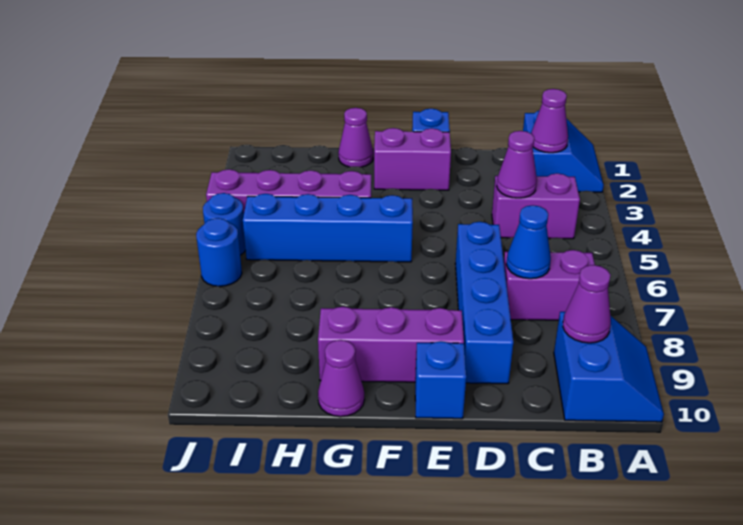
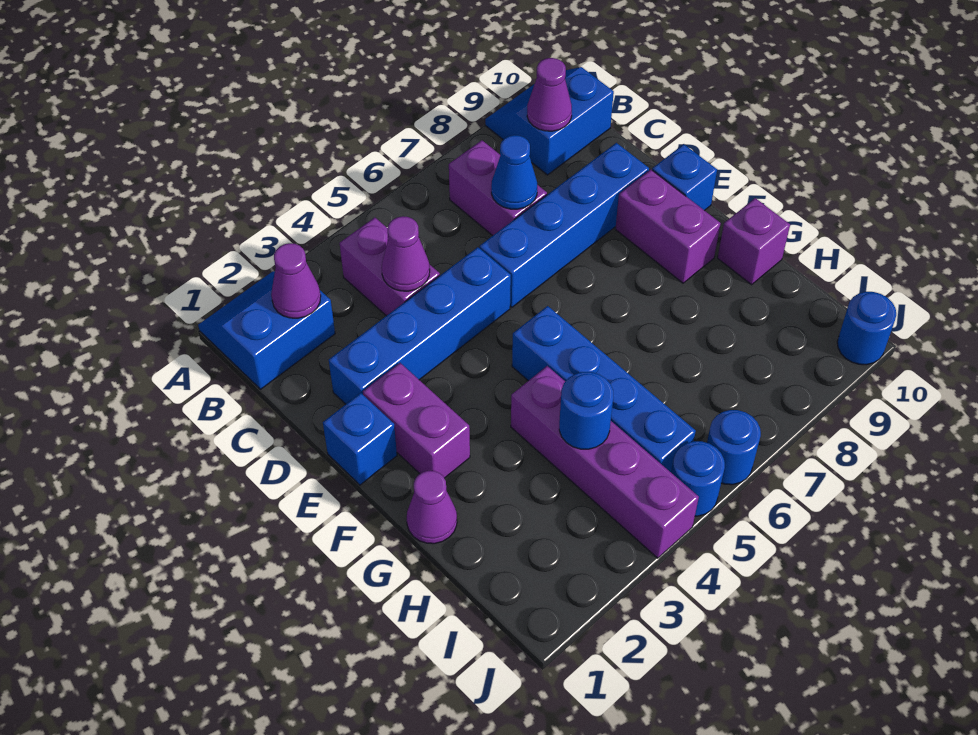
none -> blue 1x4 brick [329,247,511,404]
purple 1x3 brick [318,307,464,382] -> purple 1x2 brick [616,170,721,283]
purple 1x1 cone [318,340,364,417] -> purple 1x1 brick [718,198,790,285]
none -> blue 1x1 round brick [559,372,613,449]
none -> blue 1x1 round brick [837,292,896,365]

